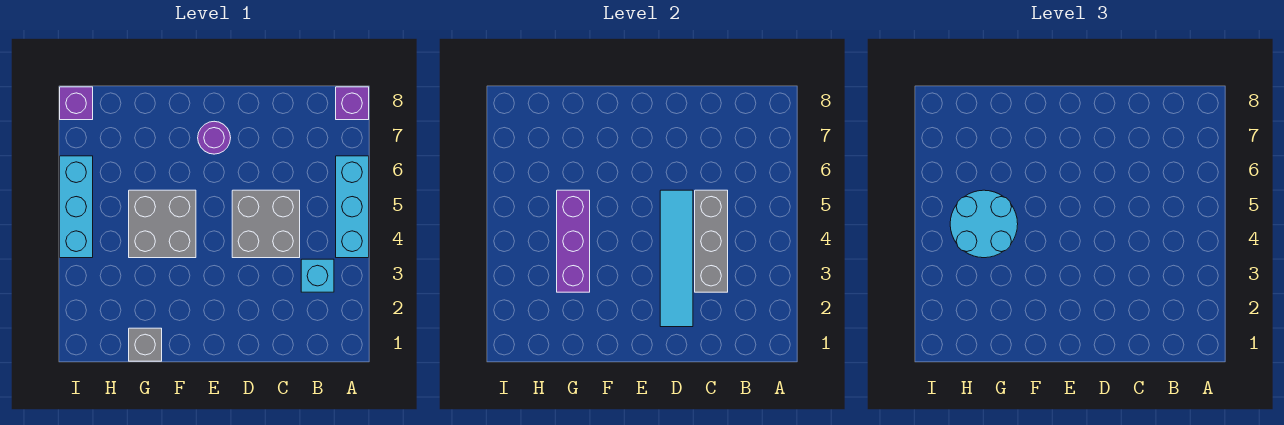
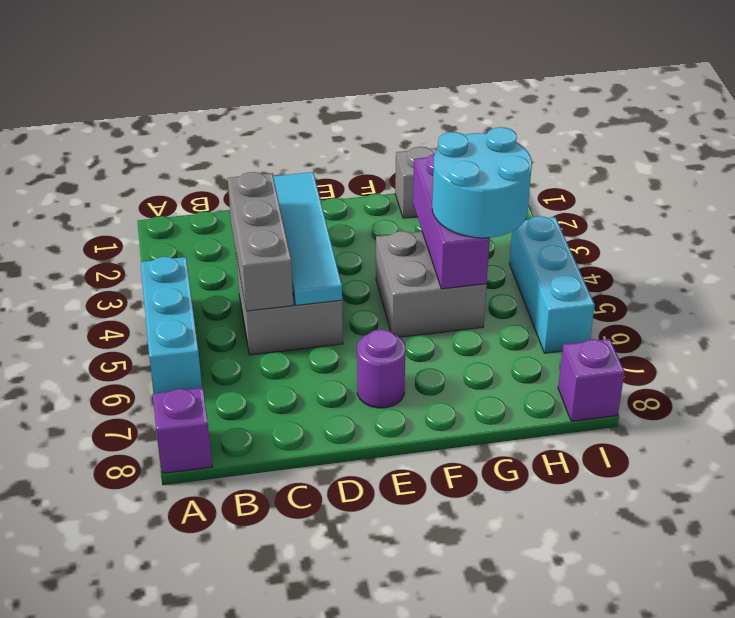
cyan 1x1 brick [301,259,334,292] -> none

